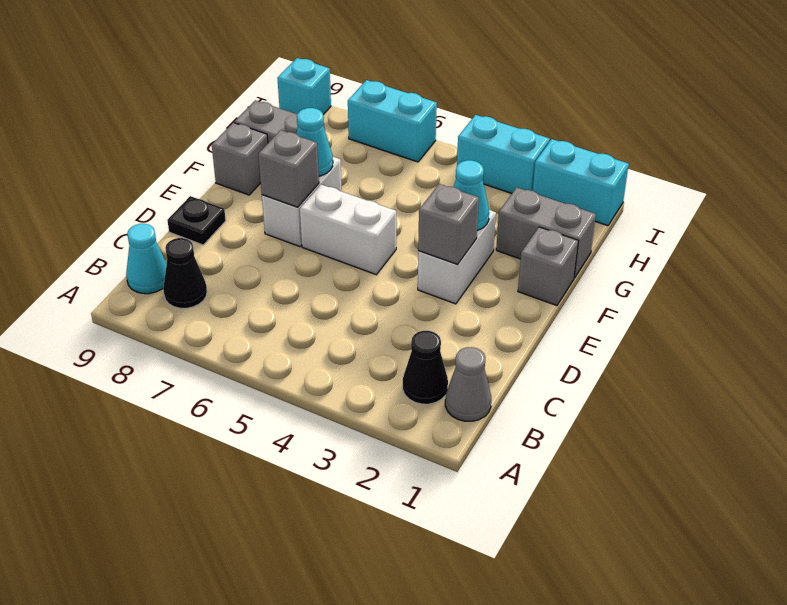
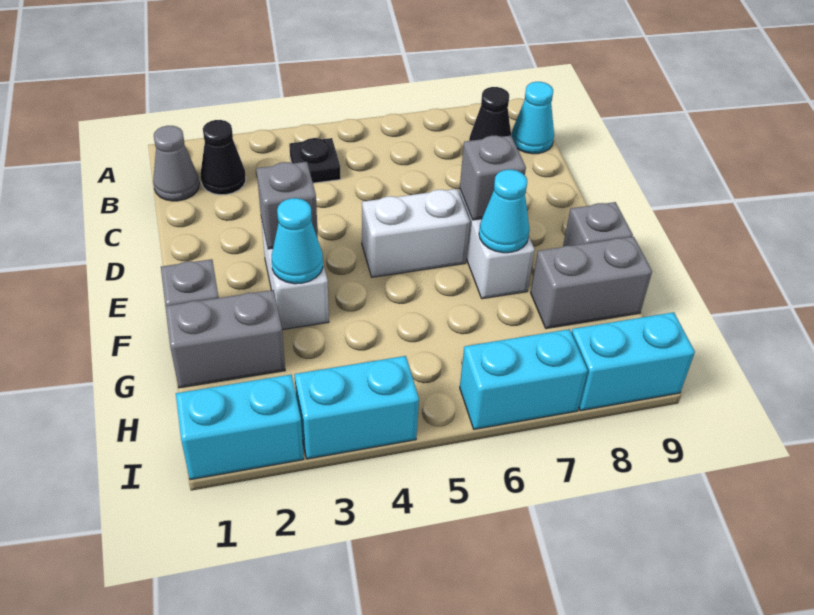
black 1x1 plate [167,196,226,245] -> black 1x1 plate moved to [289,138,341,183]
cyan 1x1 brick [277,58,331,115] -> cyan 1x2 brick [571,312,695,411]

